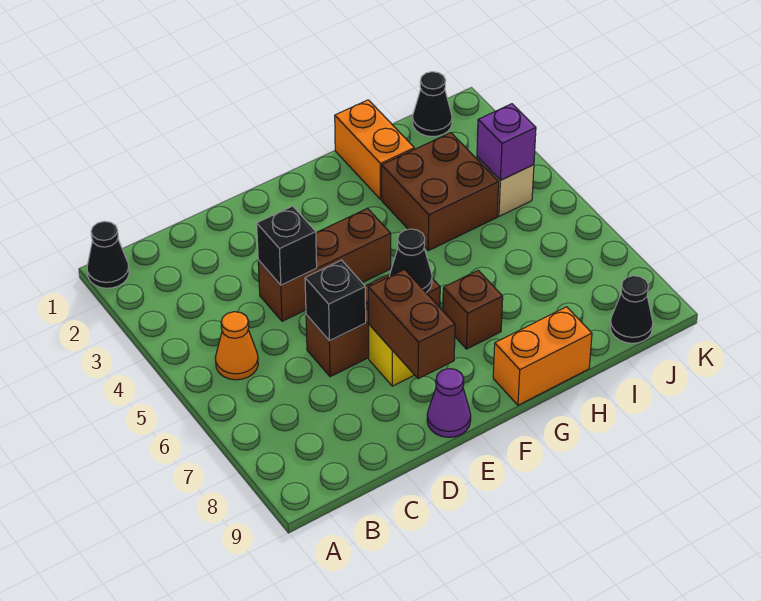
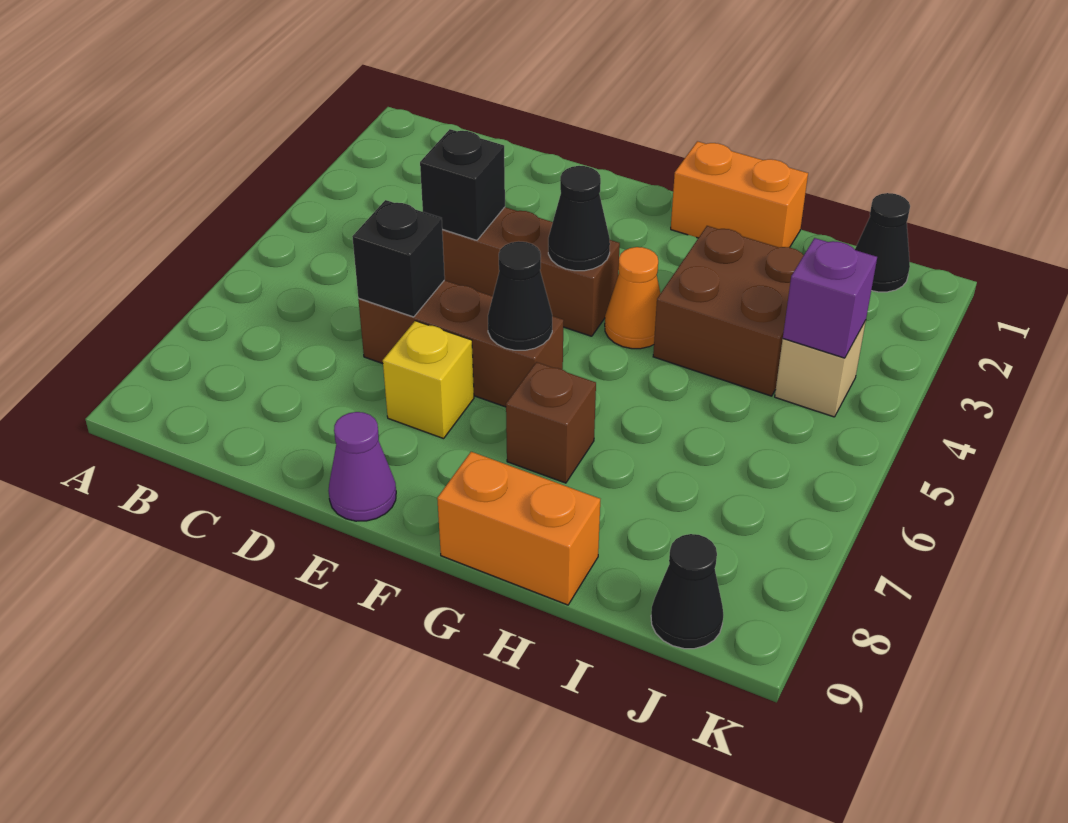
black 1x1 cone [87,221,129,288] -> black 1x1 cone moved to [548,166,610,271]
orange 1x1 cone [215,312,258,380] -> orange 1x1 cone moved to [605,247,661,349]
brown 1x2 brick [368,270,455,379] -> none
orange 1x2 brick [335,100,414,199] -> orange 1x2 brick turned to [671,141,808,248]

